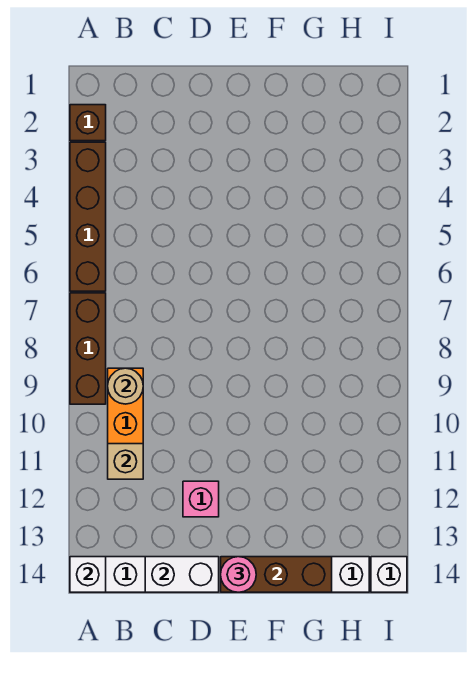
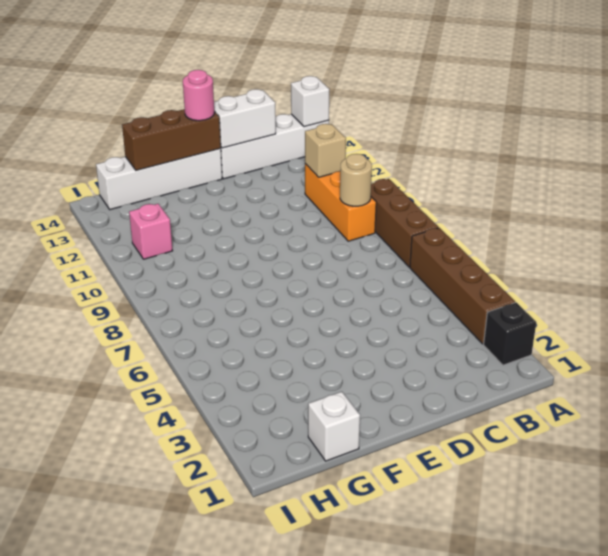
brown 1x1 brick [70,105,106,141] -> black 1x1 brick [484,302,536,365]
pink 1x1 brick [183,481,219,517] -> pink 1x1 brick moved to [129,204,173,259]
white 1x1 brick [371,557,407,592] -> white 1x1 brick moved to [308,392,360,461]

